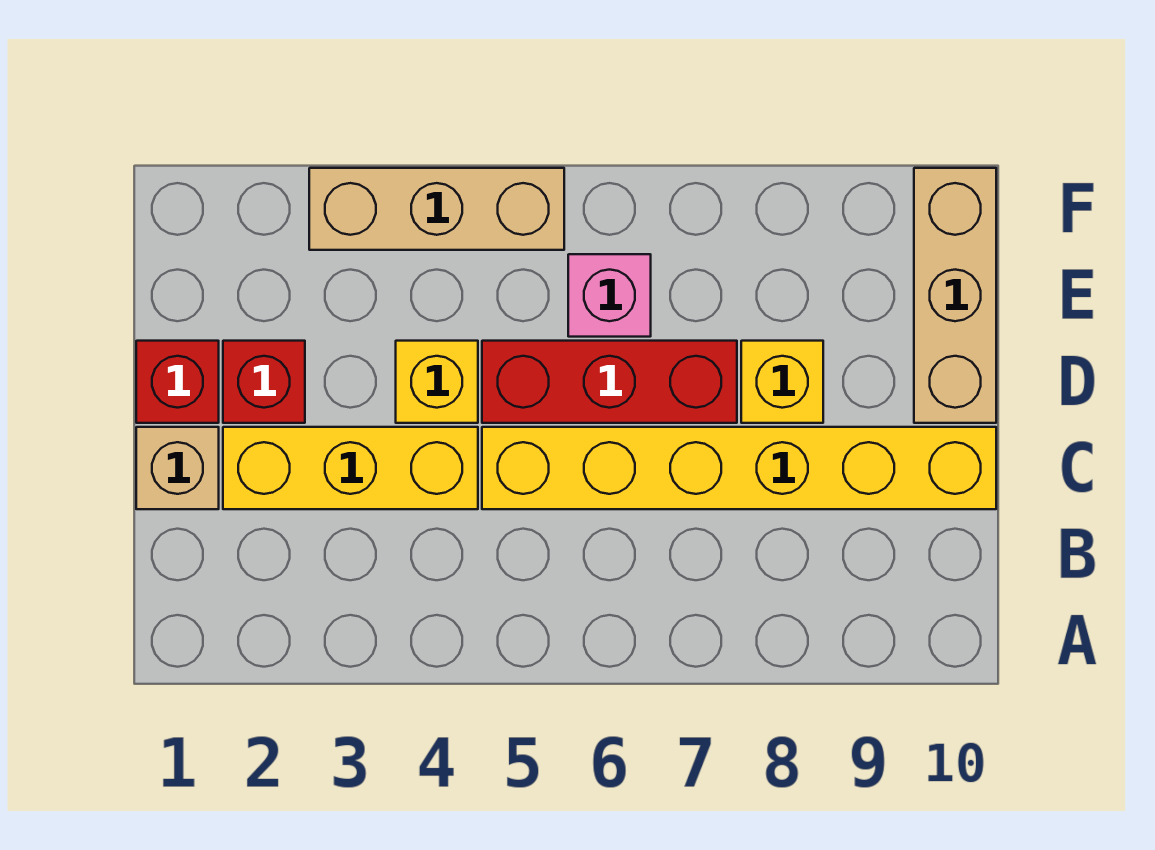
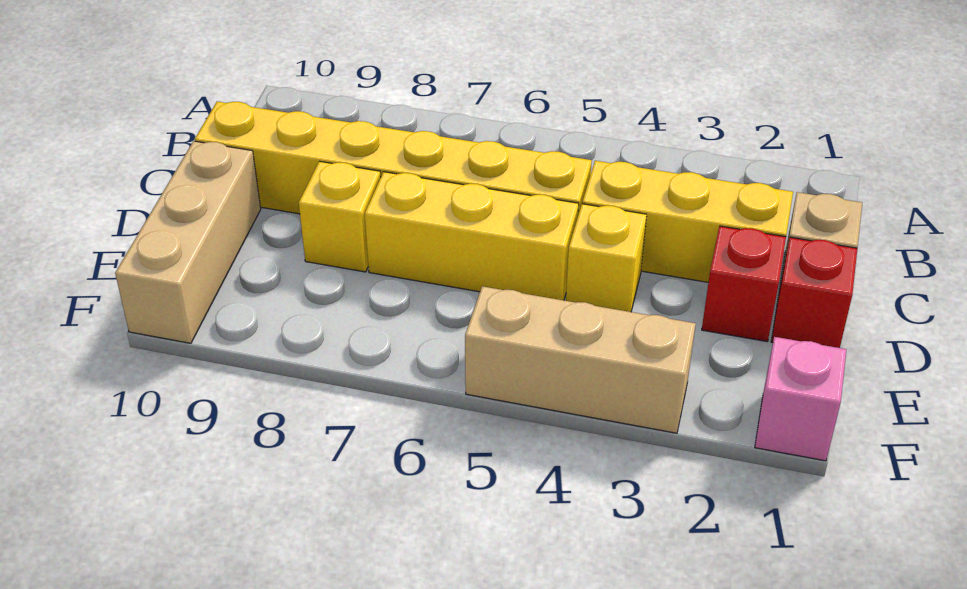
red 1x3 brick [482,341,737,423] -> yellow 1x3 brick [365,172,579,300]
pink 1x1 brick [568,254,651,337] -> pink 1x1 brick moved to [755,337,846,461]

